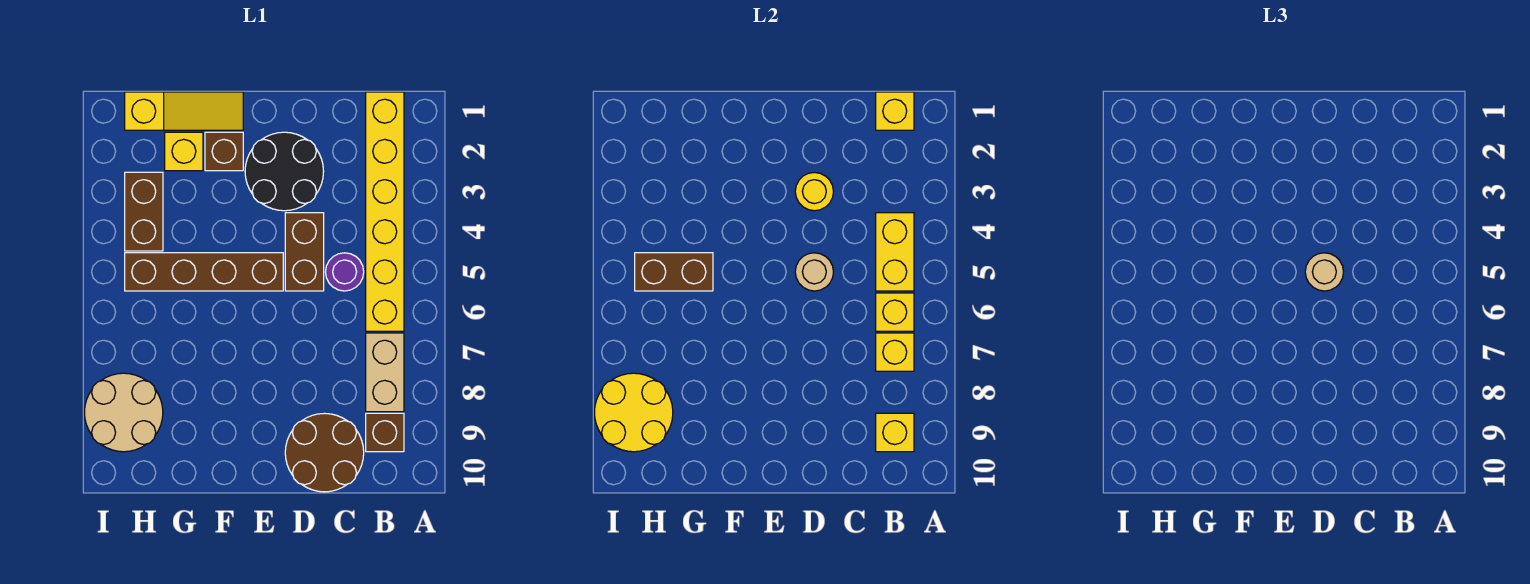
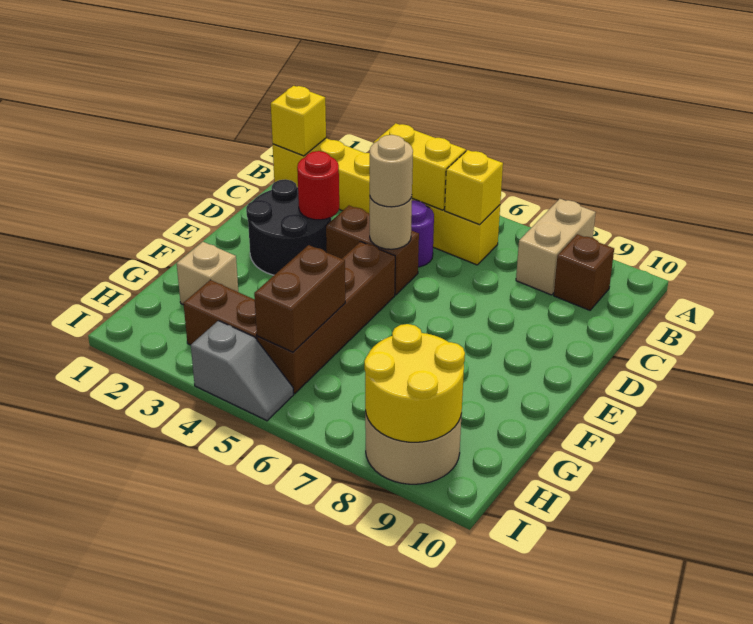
tan 1x2 brick [366,333,404,412] -> tan 1x2 brick turned to [516,199,596,295]
yellow 1x1 brick [876,333,914,371] -> none
yellow 1x1 brick [876,413,914,452] -> none
brown 2x2 round brick [285,413,364,492] -> none
yellow 1x1 round brick [795,173,833,211] -> red 1x1 round brick [297,151,339,220]
yellow 1x3 slope [125,92,243,130] -> none
brown 1x1 brick [205,132,243,171] -> none
yellow 1x1 brick [165,132,203,171] -> tan 1x1 brick [177,242,238,305]
none -> grey 1x2 slope [191,321,294,421]

